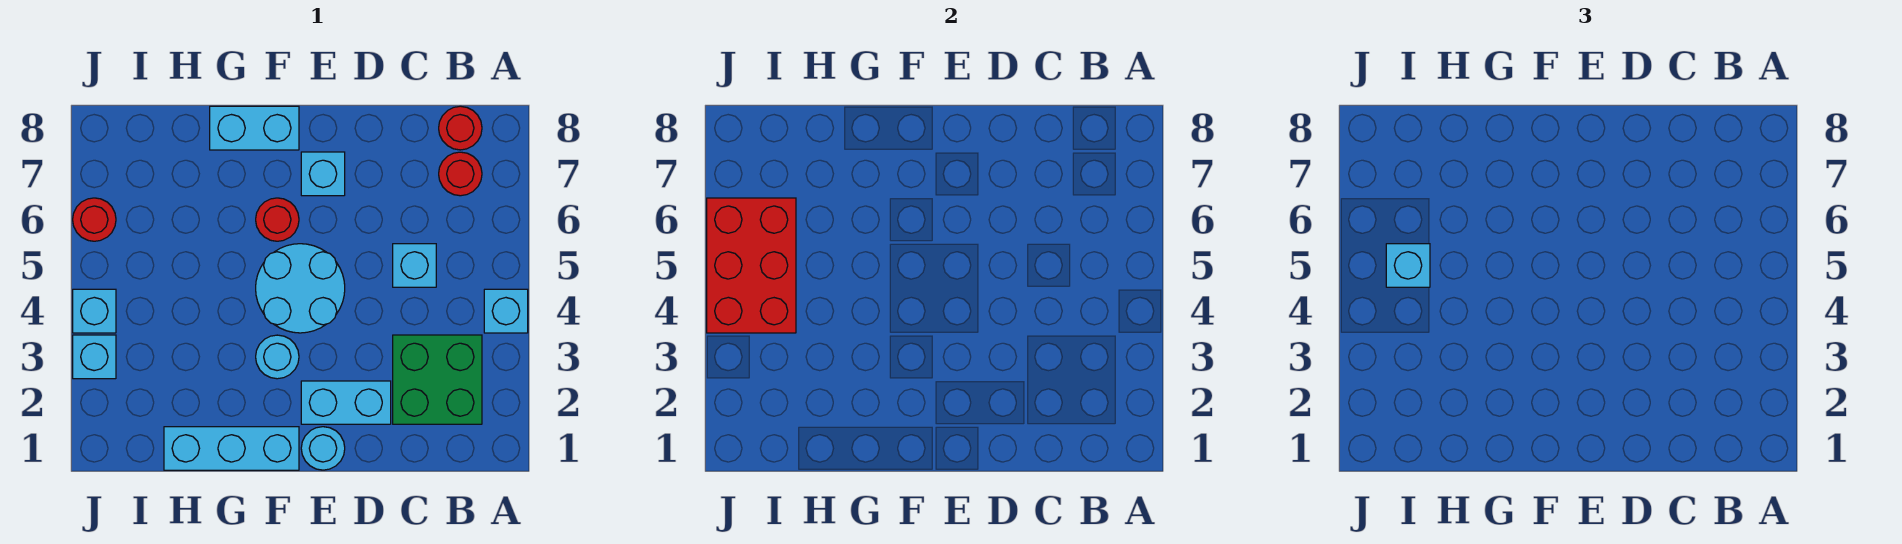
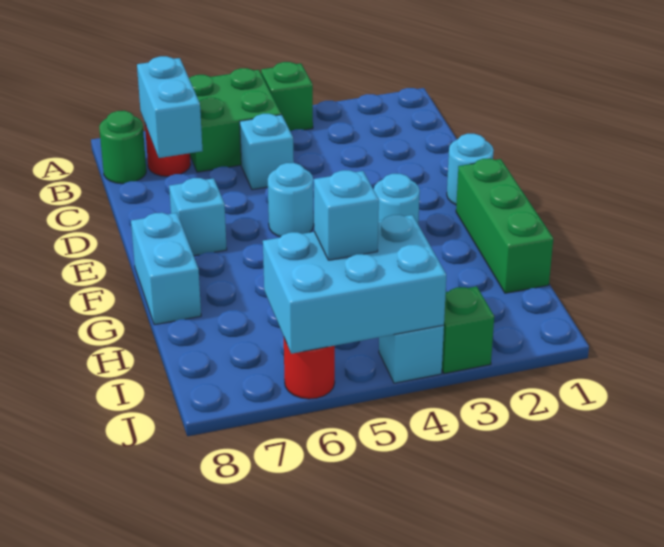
cyan 1x1 brick [484,289,528,333] -> green 1x1 brick [261,62,313,131]
green 2x2 brick [393,335,482,424] -> green 2x2 brick moved to [189,68,281,172]
red 1x1 round brick [439,106,482,150] -> green 1x1 round brick [99,111,146,184]
cyan 1x2 brick [301,381,391,424] -> cyan 1x2 brick moved to [137,56,203,158]
cyan 2x2 round brick [256,244,345,333] -> cyan 1x1 round brick [268,163,314,237]
cyan 1x3 brick [164,427,299,470] -> green 1x3 brick [456,159,553,293]
red 1x1 round brick [256,198,299,241] -> none
red 2x3 brick [707,198,796,333] -> cyan 2x3 brick [263,215,446,354]
cyan 1x1 brick [73,335,116,379] -> green 1x1 brick [442,286,494,374]

